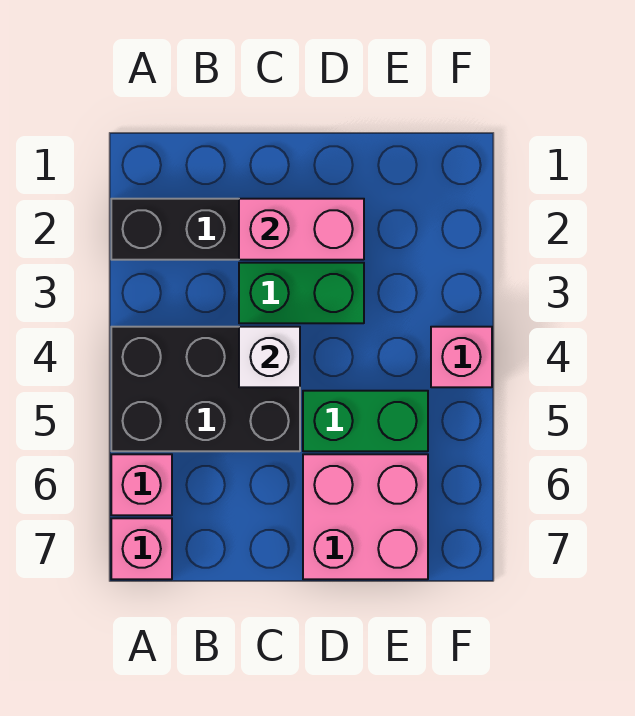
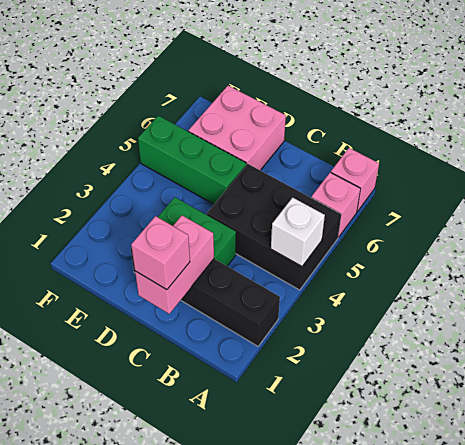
pink 1x2 brick [239,199,364,260] -> pink 1x2 brick turned to [135,216,214,314]
white 1x1 brick [239,327,300,387] -> white 1x1 brick moved to [271,198,325,266]
green 1x2 brick [303,391,428,451] -> green 1x3 brick [138,116,246,204]
pink 1x1 brick [431,327,492,387] -> pink 1x1 brick moved to [131,216,190,290]

